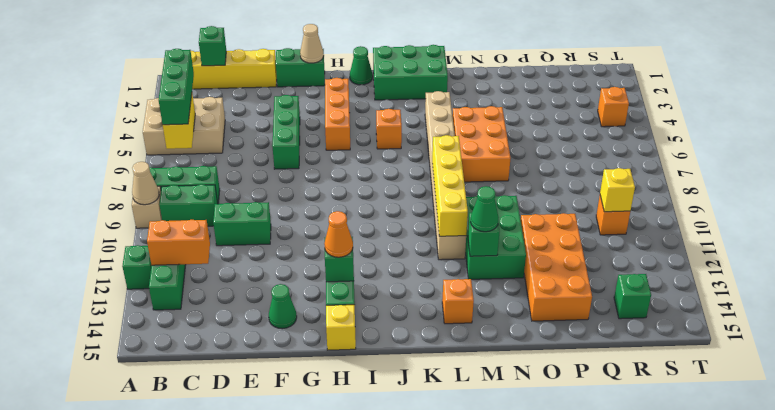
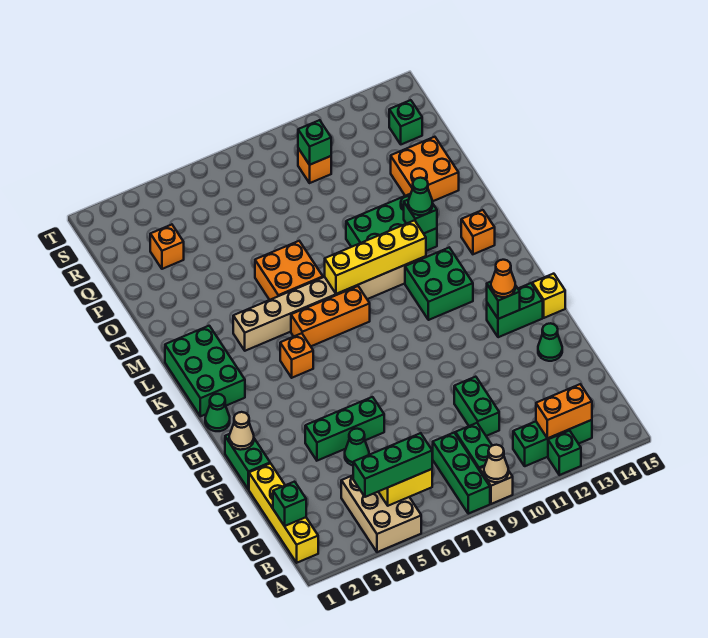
orange 1x2 brick [147,220,210,265] -> orange 1x2 brick turned to [536,384,592,438]
none -> green 1x1 cone [345,429,369,465]
orange 1x3 brick [325,78,350,150] -> orange 1x3 brick moved to [291,286,370,346]
none -> green 2x2 brick [405,248,473,320]
orange 2x3 brick [452,106,511,182] -> orange 2x2 brick [255,241,323,300]
orange 2x4 brick [521,213,592,321] -> orange 2x2 brick [391,137,459,202]
yellow 1x1 brick [600,168,635,212] -> green 1x1 brick [298,120,331,165]
orange 1x1 brick [598,87,629,127] -> orange 1x1 brick moved to [150,225,184,269]

